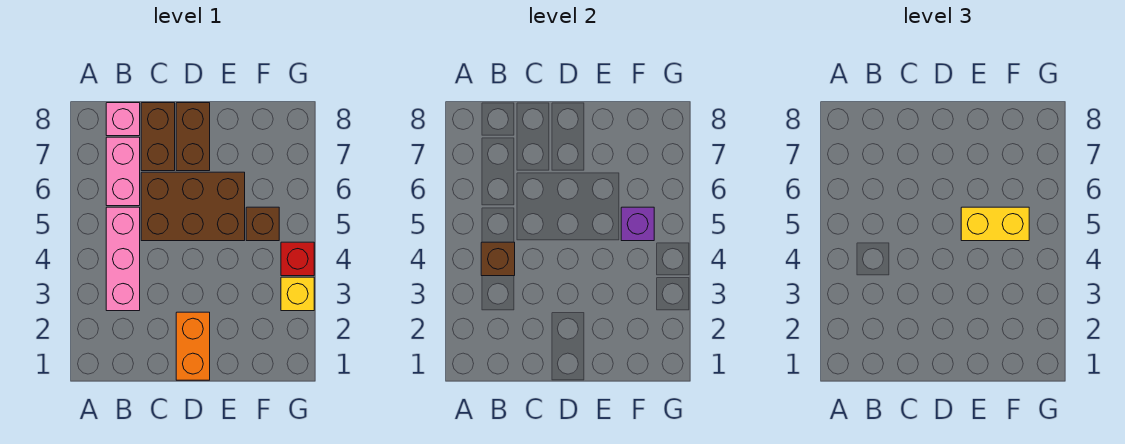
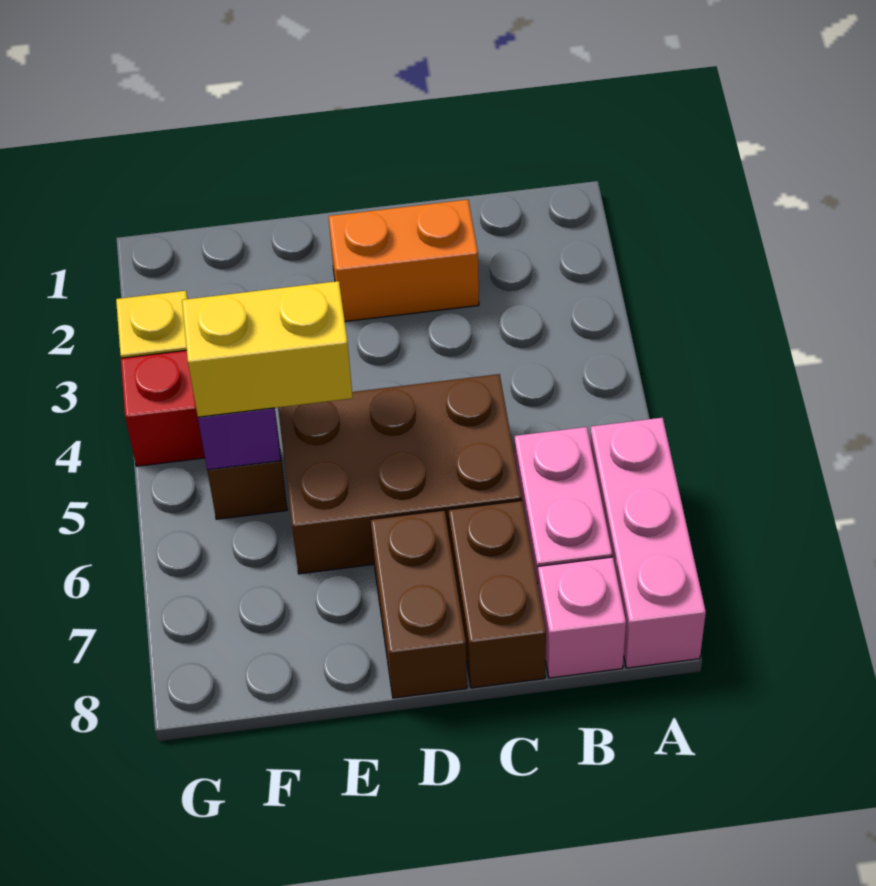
pink 1x3 brick [106,207,140,311] -> pink 1x3 brick moved to [590,418,706,668]
brown 1x1 brick [481,242,515,276] -> none
orange 1x2 brick [176,312,210,380] -> orange 1x2 brick turned to [328,200,479,321]

